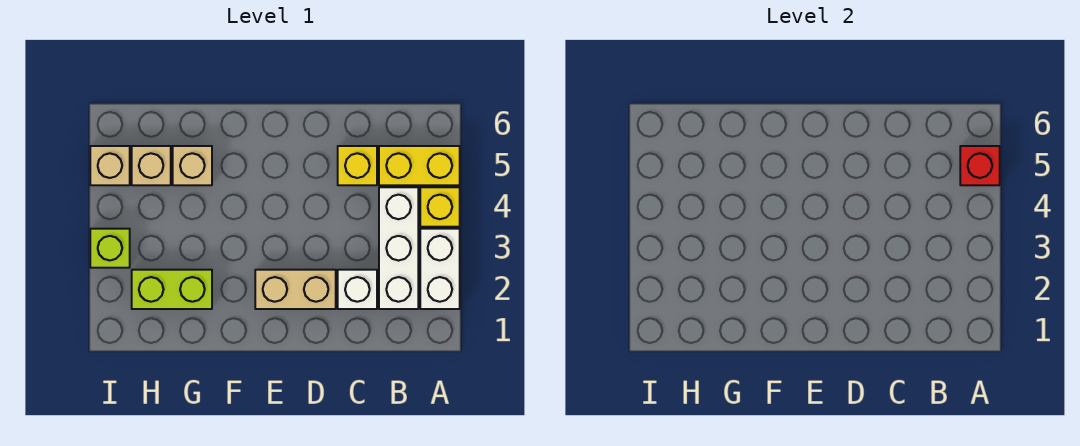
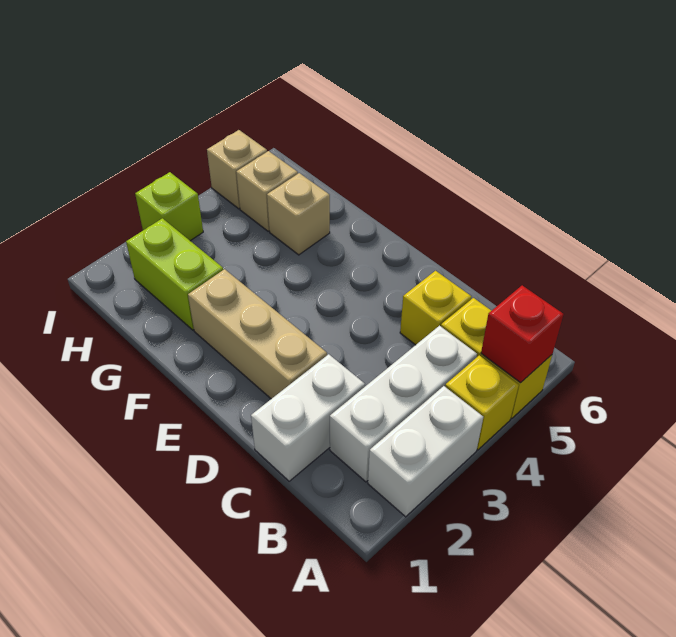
white 1x1 brick [338,270,377,309] -> white 1x2 brick [251,354,365,481]
tan 1x2 brick [255,270,336,309] -> tan 1x3 brick [188,269,327,399]

